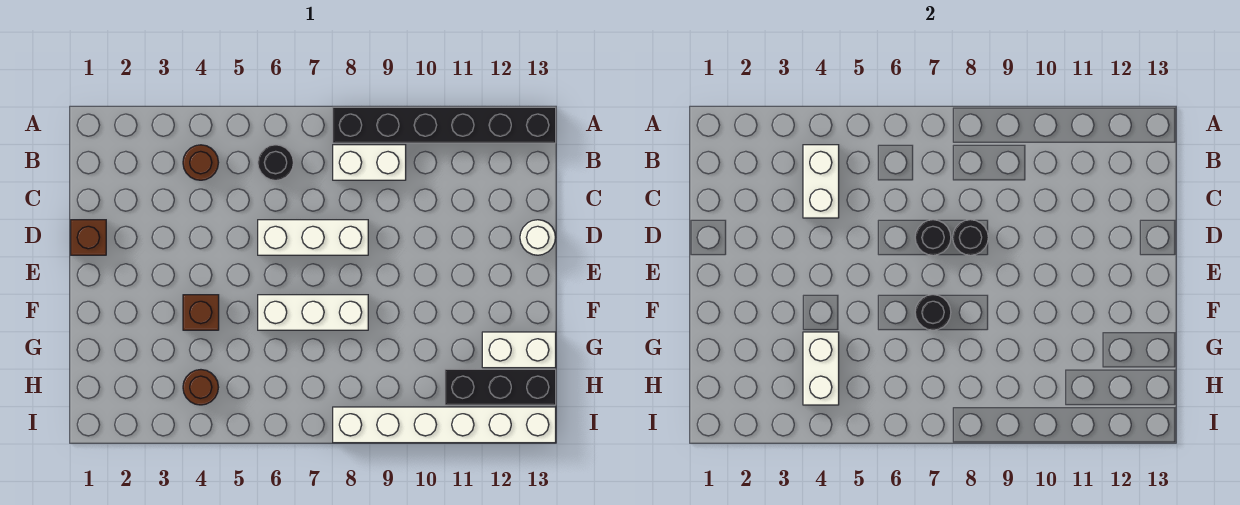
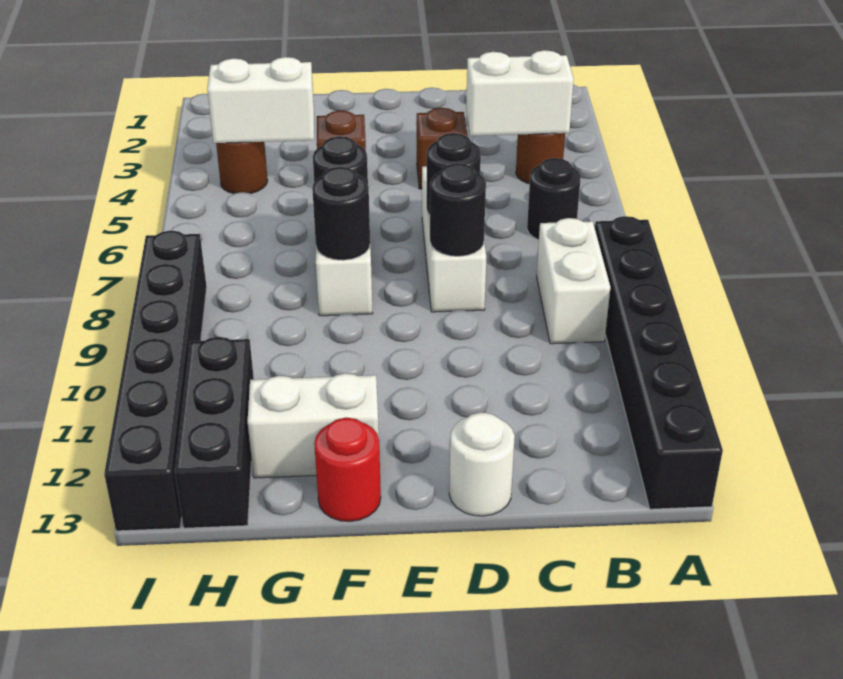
brown 1x1 brick [71,220,106,255] -> brown 1x1 brick moved to [417,108,468,189]
none -> black 1x1 round brick [312,167,370,260]
none -> red 1x1 round brick [314,418,381,521]
white 1x2 brick [482,332,556,368] -> white 1x2 brick turned to [248,373,379,478]
white 1x6 brick [333,407,556,443] -> black 1x6 brick [104,230,207,531]

